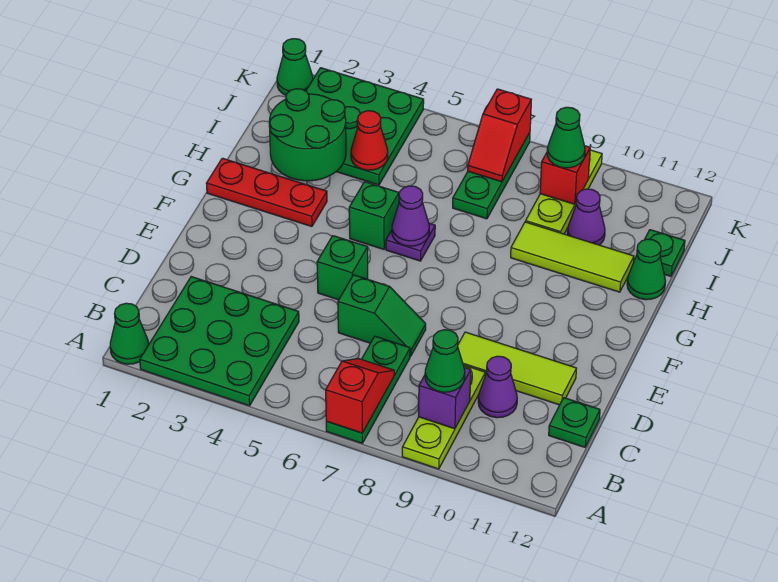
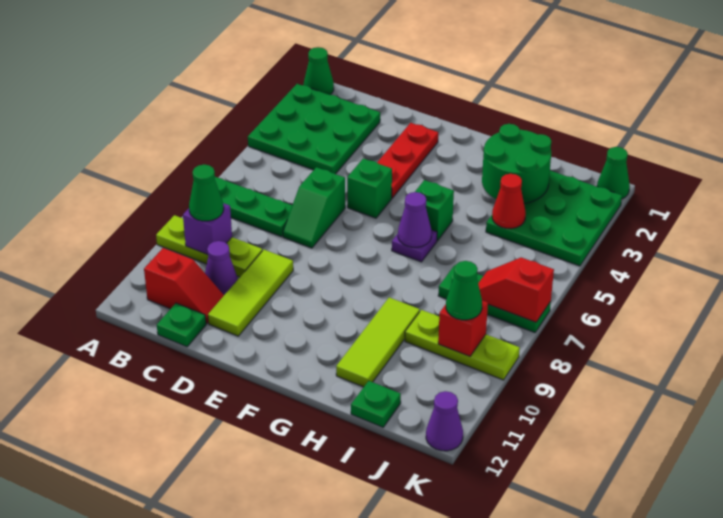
red 1x2 slope [326,359,394,433] -> red 1x2 slope moved to [144,248,224,324]
red 1x3 plate [206,158,327,227] -> red 1x3 plate moved to [377,123,438,198]
green 1x1 cone [627,239,665,300] -> none
purple 1x1 cone [567,189,605,245] -> purple 1x1 cone moved to [426,391,463,451]

